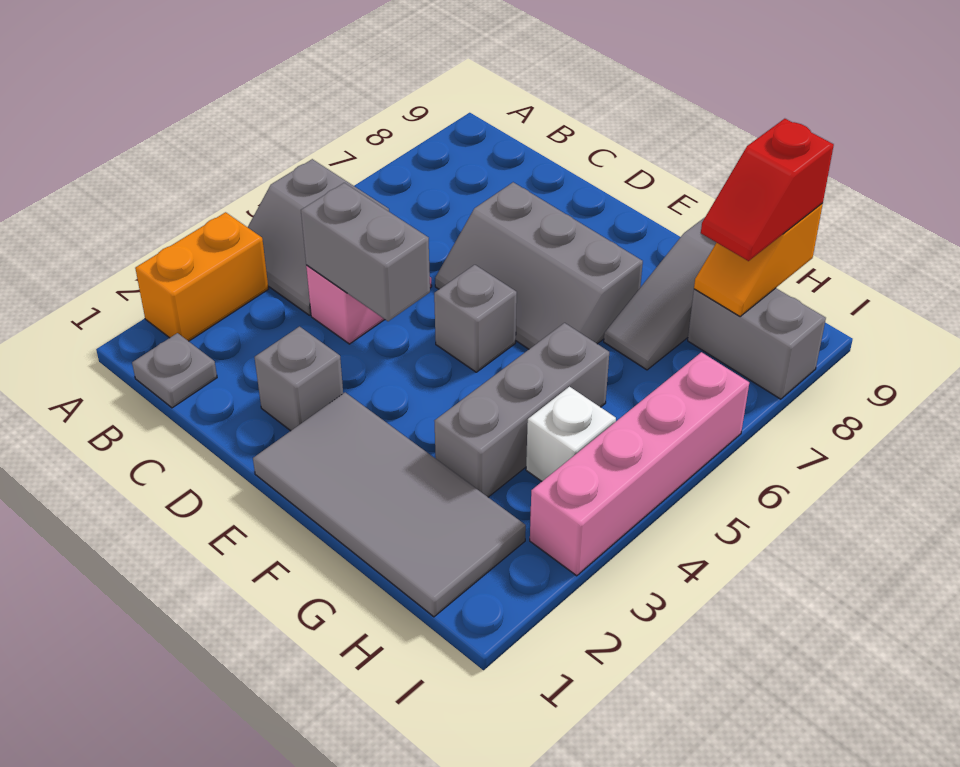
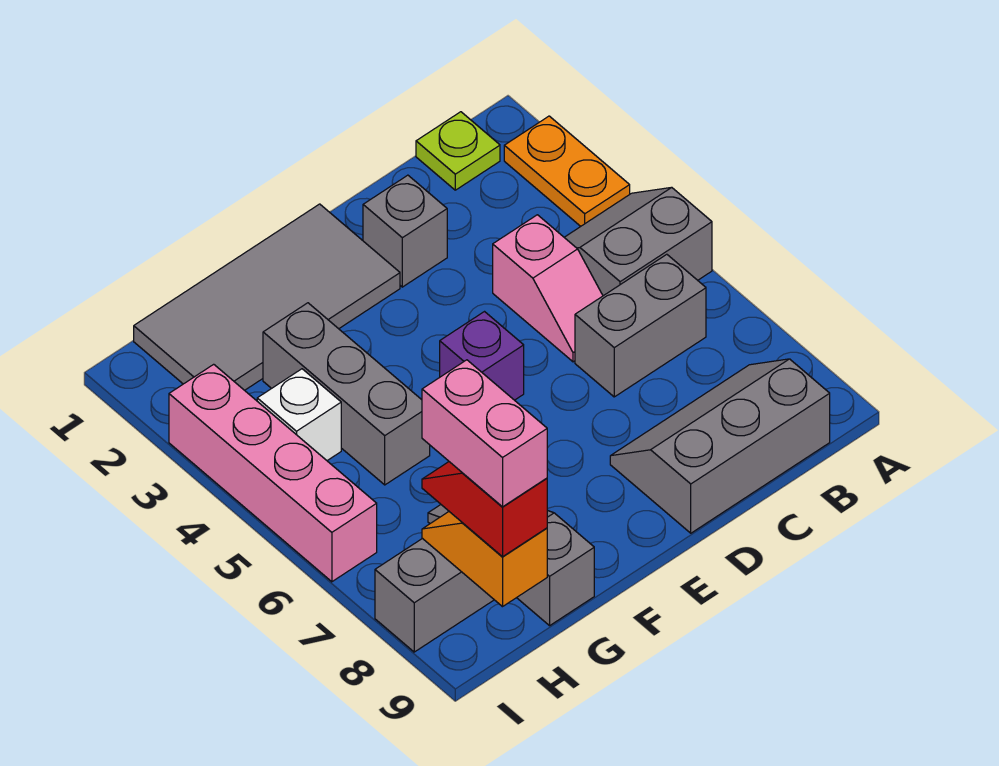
orange 1x2 brick [135,212,268,341] -> orange 1x2 plate [504,116,630,226]
grey 1x1 plate [132,333,217,408] -> lime 1x1 plate [416,112,500,190]
grey 1x2 brick [301,183,430,321] -> grey 1x2 brick moved to [575,254,706,397]
grey 2x3 slope [435,182,643,349] -> grey 2x3 slope moved to [610,359,830,533]
grey 1x1 brick [434,265,517,372] -> purple 1x1 brick [440,312,524,400]
none -> pink 1x2 brick [422,360,547,507]

